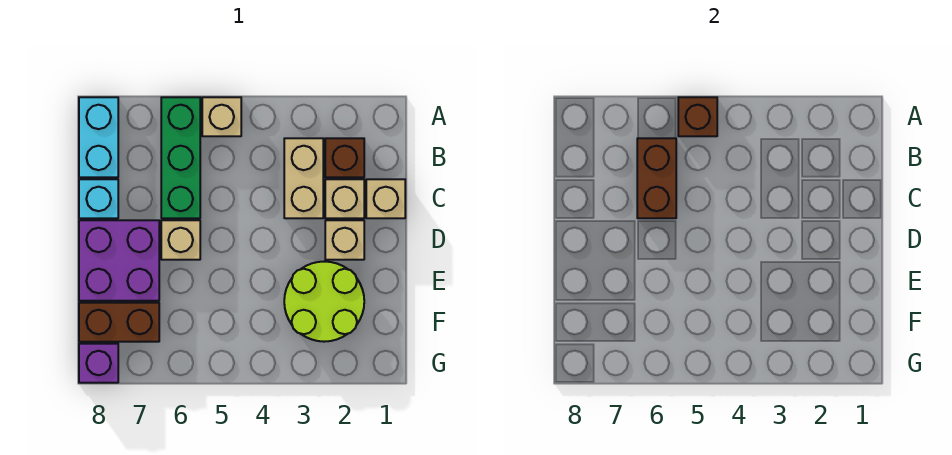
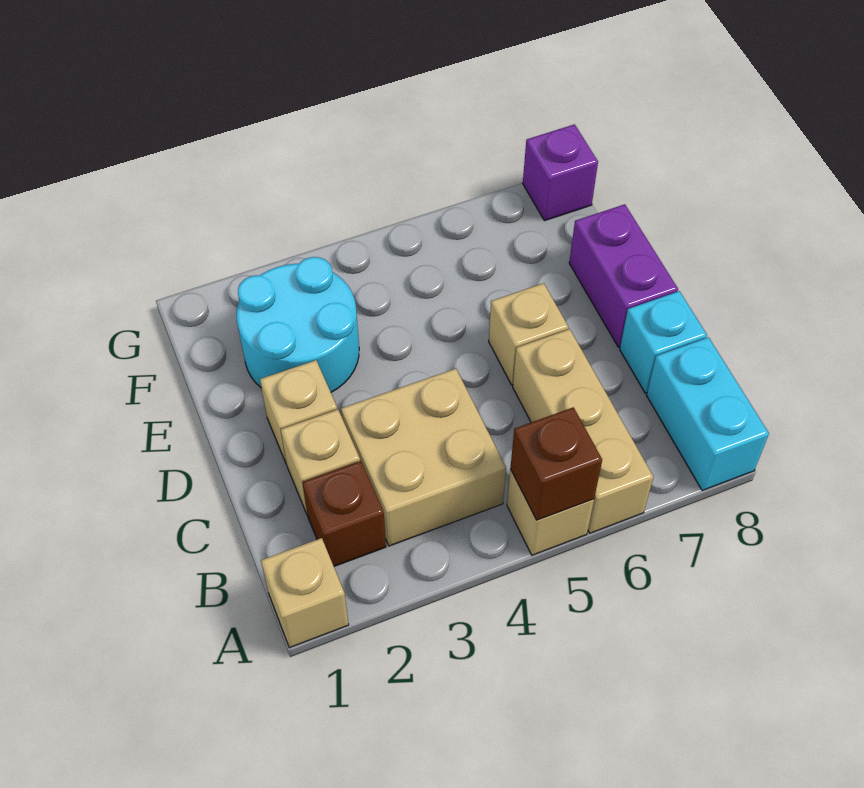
green 1x3 brick [161,97,200,218] -> tan 1x3 brick [513,329,653,533]
tan 1x2 brick [284,138,323,218] -> tan 2x2 brick [341,369,506,546]
brown 1x2 brick [637,138,676,218] -> none
tan 1x1 brick [366,179,405,218] -> tan 1x1 brick moved to [261,538,349,648]
purple 2x2 brick [79,220,159,301] -> purple 1x2 brick [569,204,678,347]
lime 2x2 round brick [284,262,364,342] -> cyan 2x2 round brick [236,257,359,392]
brown 1x2 brick [79,303,159,342] -> none

